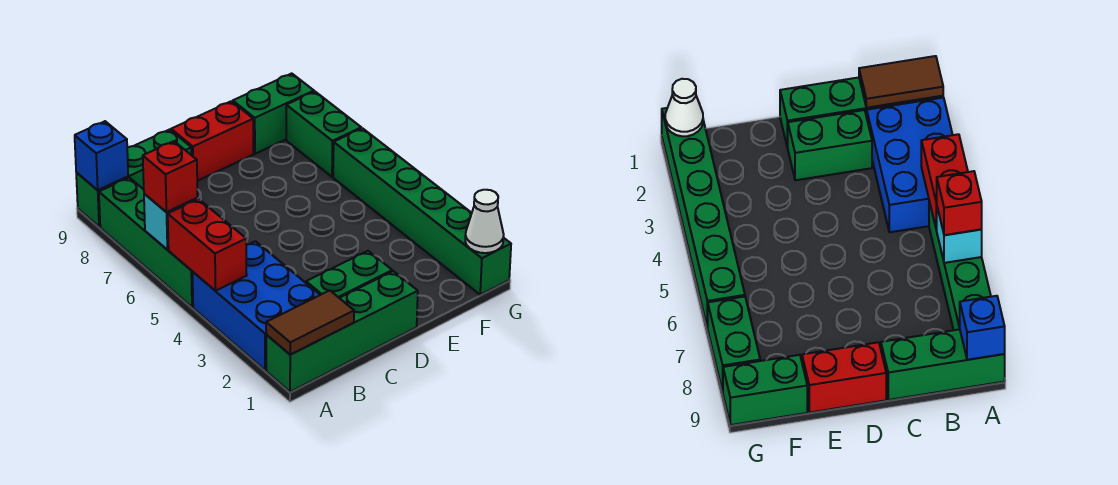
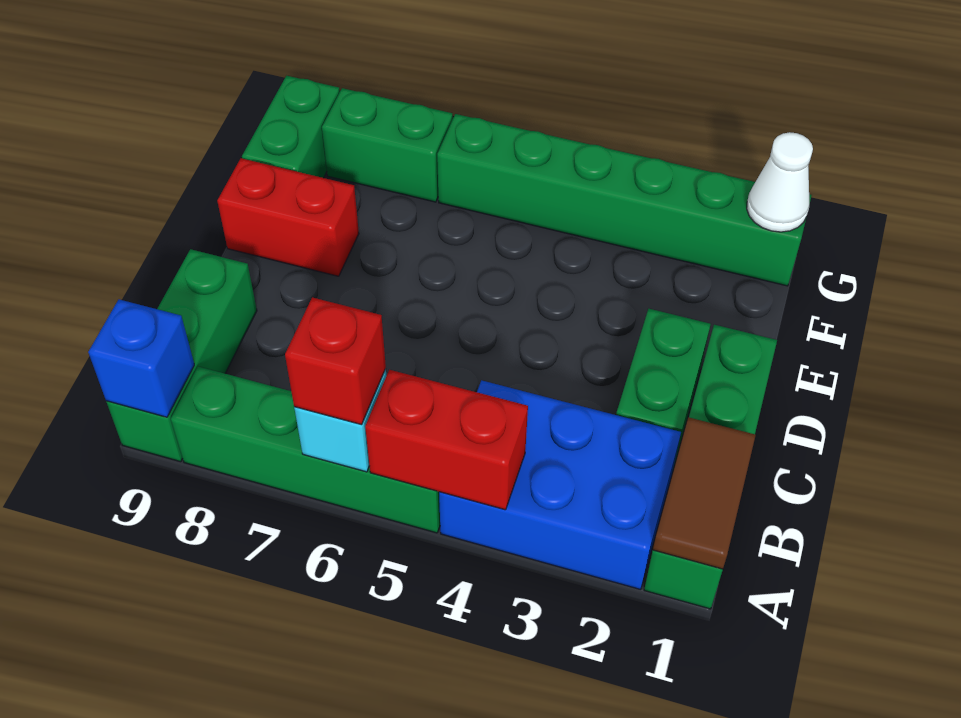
red 1x2 brick [171,101,253,181] -> red 1x2 brick turned to [217,158,359,276]

